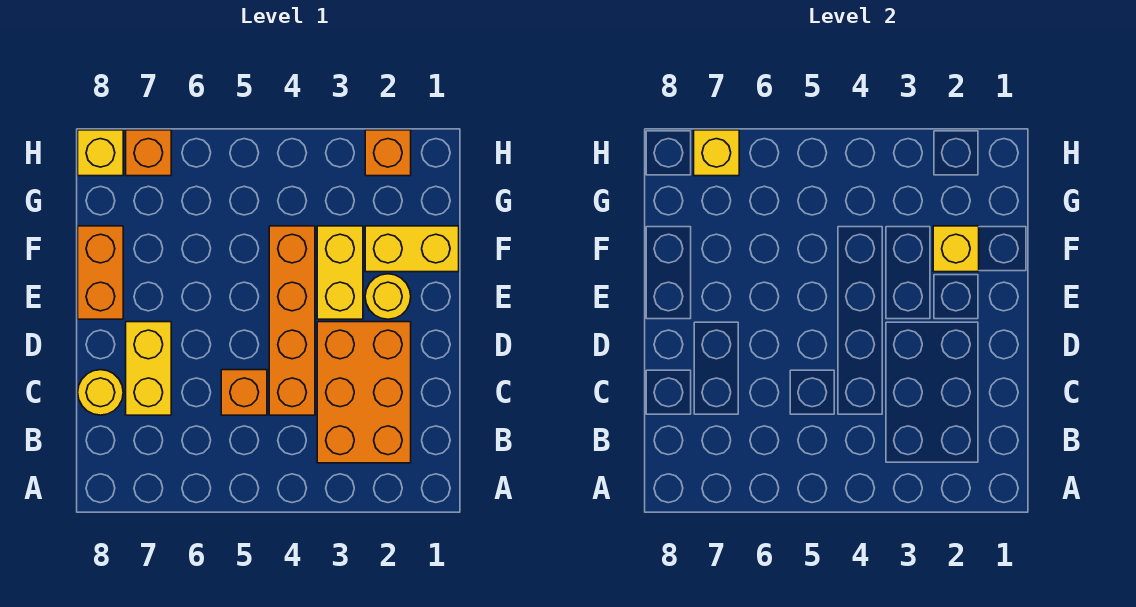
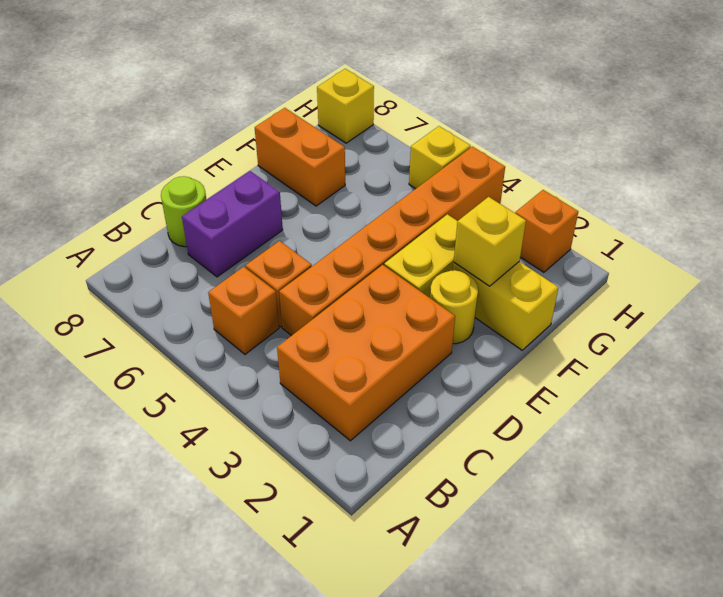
orange 1x4 brick [269,226,315,415] -> orange 1x6 brick [279,147,505,336]
yellow 1x2 brick [126,322,171,415] -> purple 1x2 brick [182,171,283,277]
yellow 1x1 round brick [78,370,123,415] -> lime 1x1 round brick [161,176,206,247]
orange 1x2 brick [78,226,123,319] -> orange 1x2 brick turned to [255,108,345,206]
orange 1x1 brick [126,130,171,176] -> orange 1x1 brick moved to [208,267,279,354]
yellow 1x1 brick [694,130,739,176] -> yellow 1x1 brick moved to [409,126,471,189]

